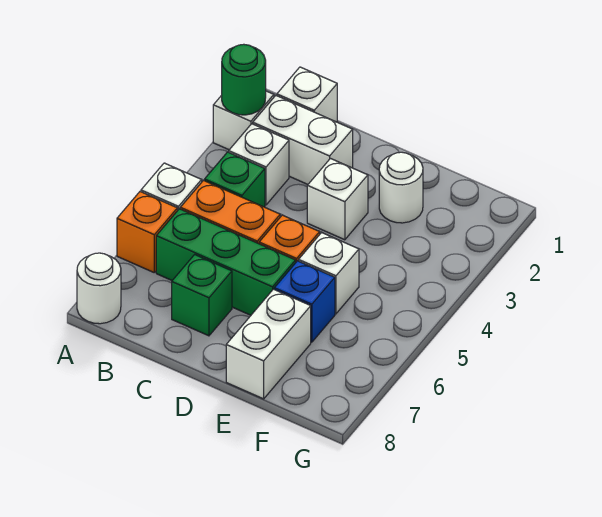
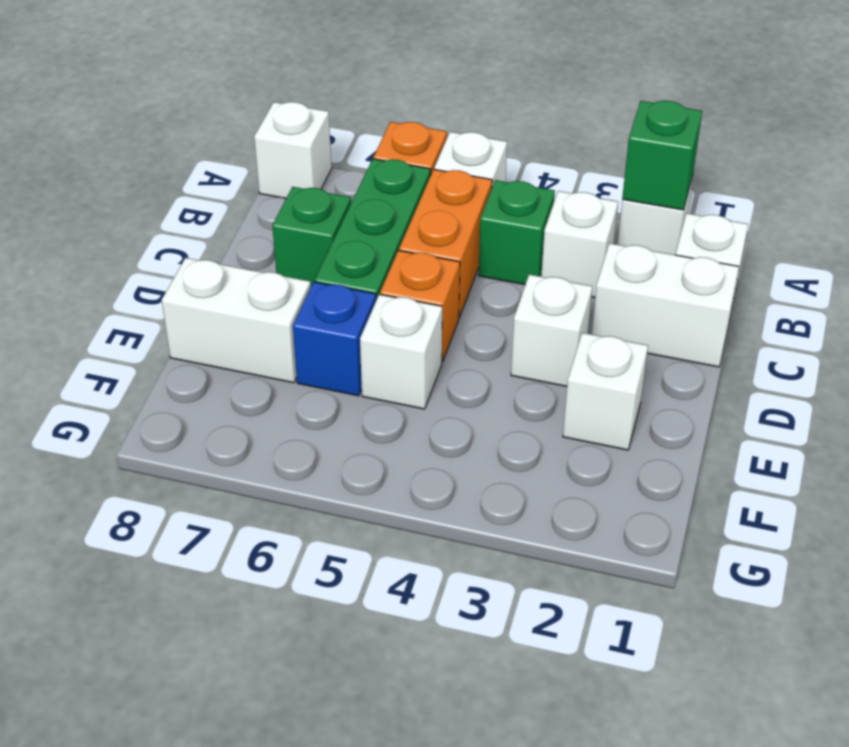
green 1x1 round brick [222,44,266,115] -> green 1x1 brick [622,101,702,210]
white 1x1 round brick [77,253,121,324] -> white 1x1 brick [254,102,332,198]
white 1x2 brick [253,95,353,184] -> white 1x2 brick turned to [592,243,739,367]
white 1x1 round brick [379,152,423,223] -> white 1x1 brick [563,333,648,450]

